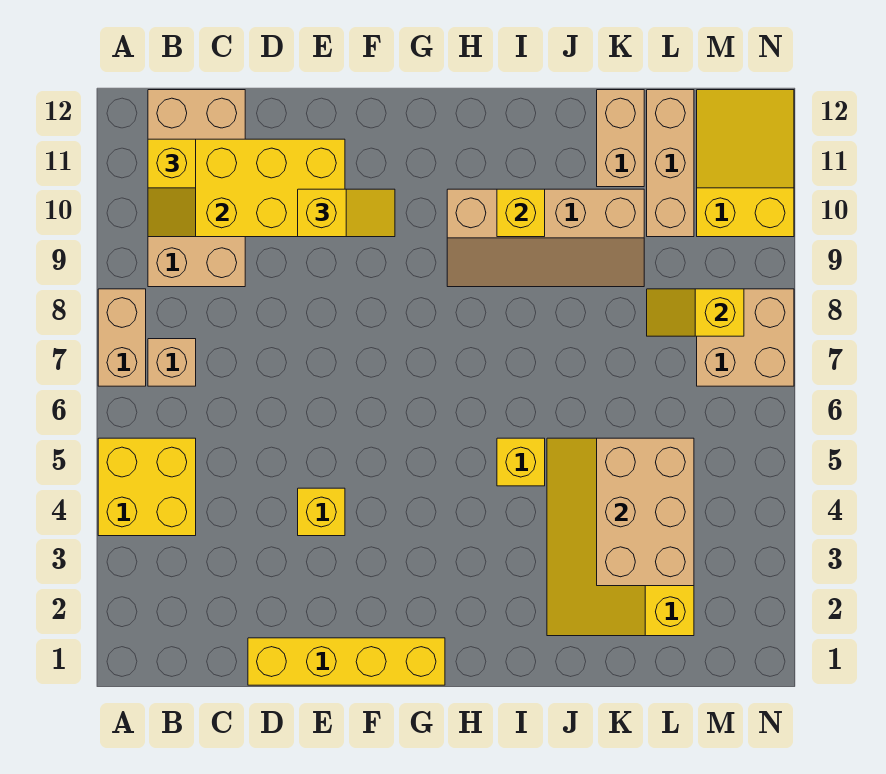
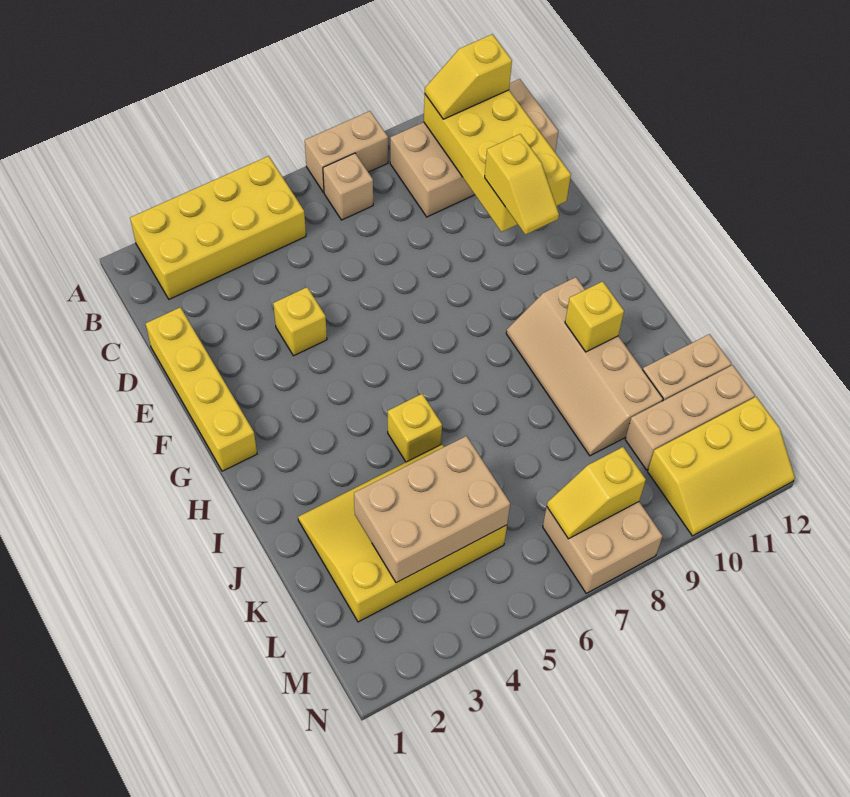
yellow 2x2 brick [98,438,196,536] -> yellow 2x4 brick [130,156,306,299]
yellow 1x2 slope [647,289,744,336] -> yellow 1x2 slope turned to [547,447,646,539]
yellow 2x3 slope [697,90,794,237] -> yellow 2x3 slope turned to [648,397,795,536]

